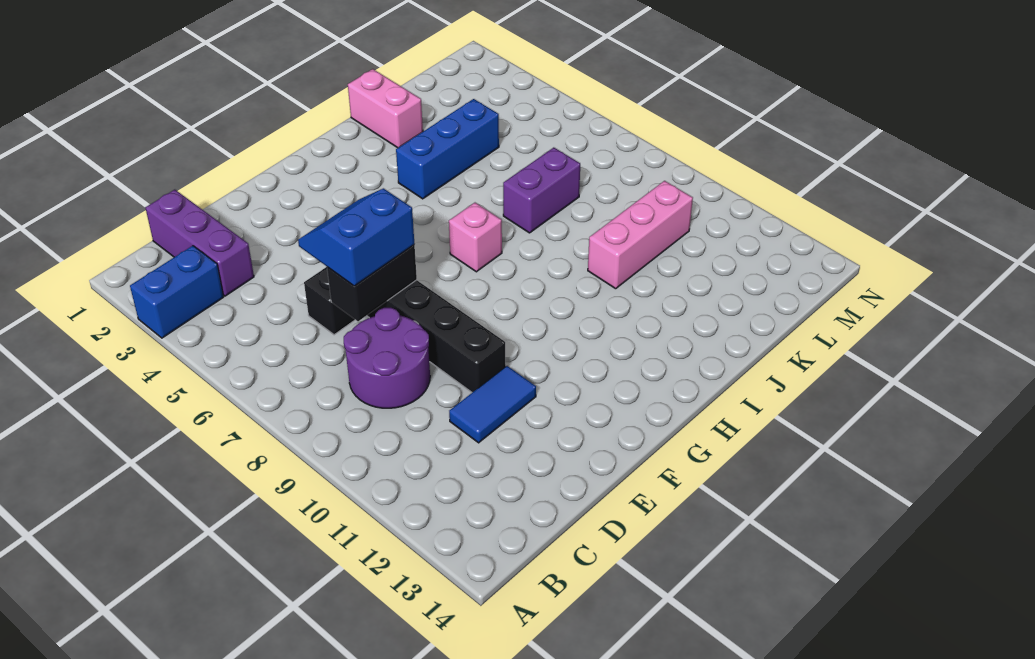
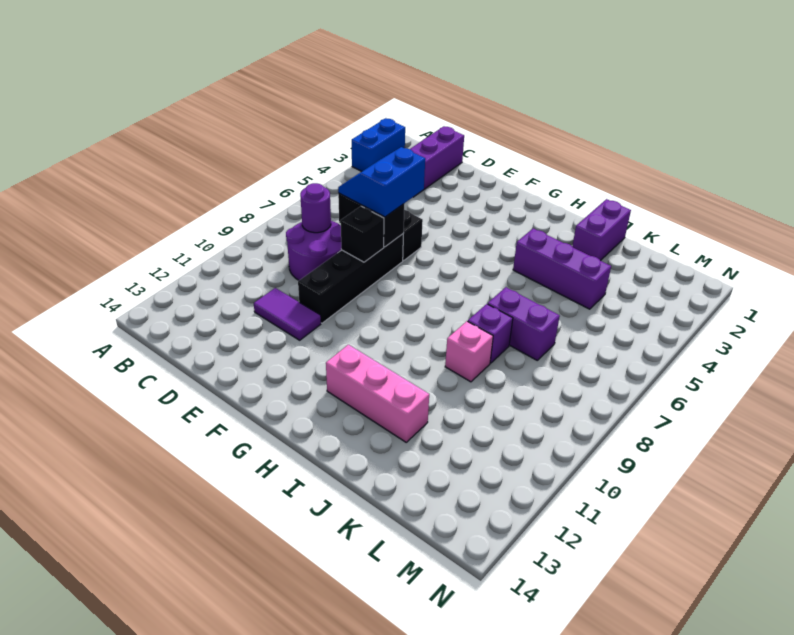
blue 1x2 brick [130,246,223,338] -> blue 1x2 brick turned to [352,118,405,171]
none -> purple 1x1 round brick [300,183,331,233]
blue 2x2 slope [298,188,414,286] -> blue 2x2 slope turned to [338,147,425,217]
blue 1x2 tile [449,366,536,443] -> purple 1x2 tile [254,288,321,340]
none -> black 1x1 brick [341,206,384,262]
pink 1x1 brick [449,203,502,272] -> pink 1x1 brick moved to [445,321,493,382]
blue 1x3 brick [396,99,499,199] -> purple 1x3 brick [513,228,611,309]
pink 1x2 brick [348,69,423,148] -> purple 1x2 brick [572,199,631,261]
none -> purple 1x1 brick [468,304,513,363]
pink 1x3 brick [588,181,693,289] -> pink 1x3 brick moved to [326,345,429,442]

